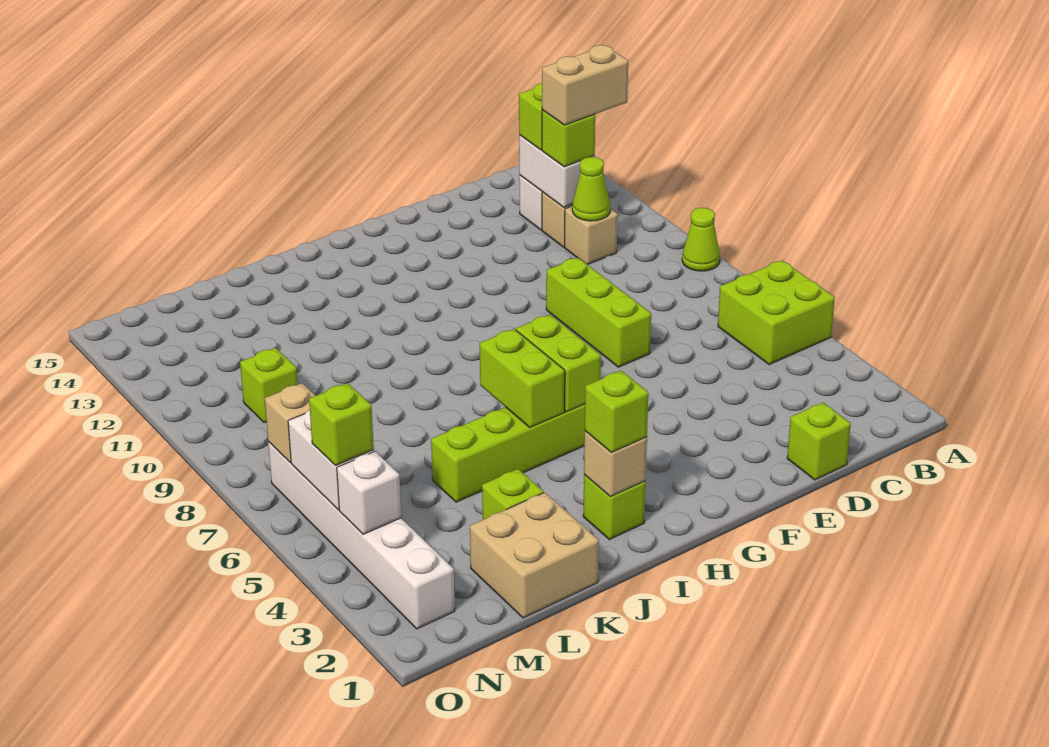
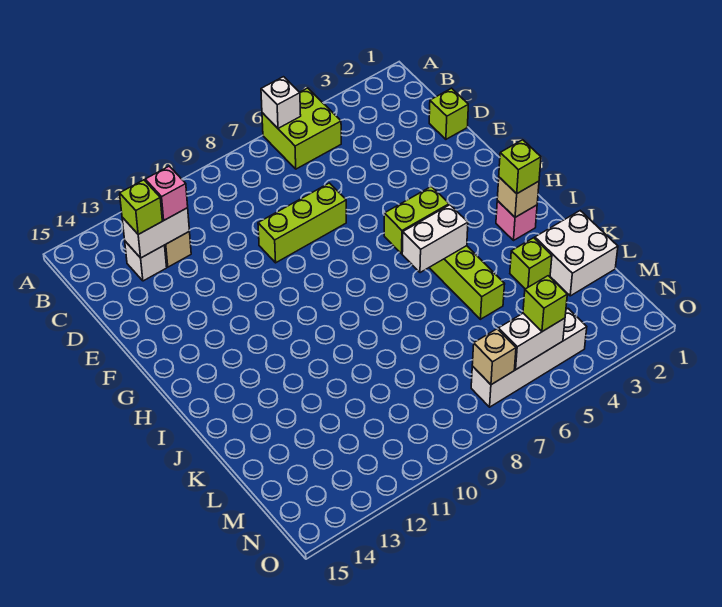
lime 1x1 cone [682,208,720,271] -> none
tan 1x2 brick [542,45,628,125] -> none
tan 1x1 brick [565,206,618,265] -> none
lime 1x1 cone [572,157,610,221] -> none
lime 1x1 brick [542,110,595,167] -> pink 1x1 brick [145,166,188,220]
lime 1x1 brick [583,475,646,540] -> pink 1x1 brick [496,201,537,240]
lime 1x2 brick [480,329,565,427] -> white 1x2 brick [402,205,468,273]
tan 2x2 brick [470,492,599,618] -> white 2x2 brick [535,211,618,296]
lime 1x1 brick [240,348,298,423] -> none
white 1x6 brick [268,442,455,629] -> white 1x4 brick [471,309,587,407]
white 1x1 brick [337,451,401,534] -> white 1x1 brick moved to [261,77,301,128]

